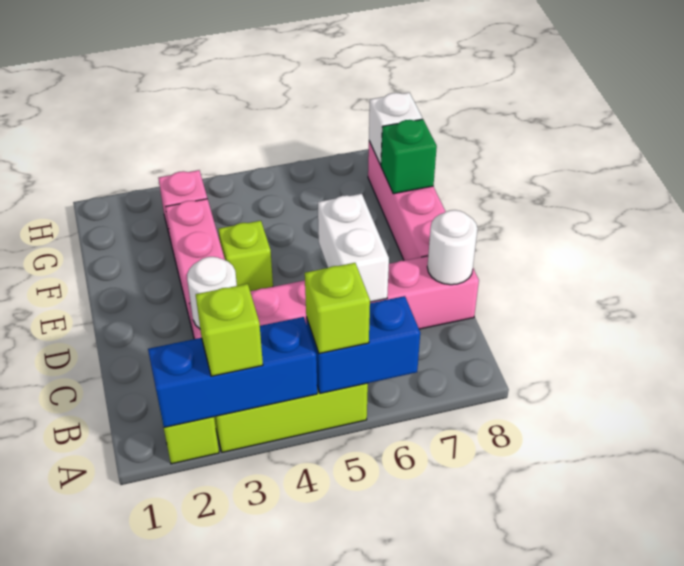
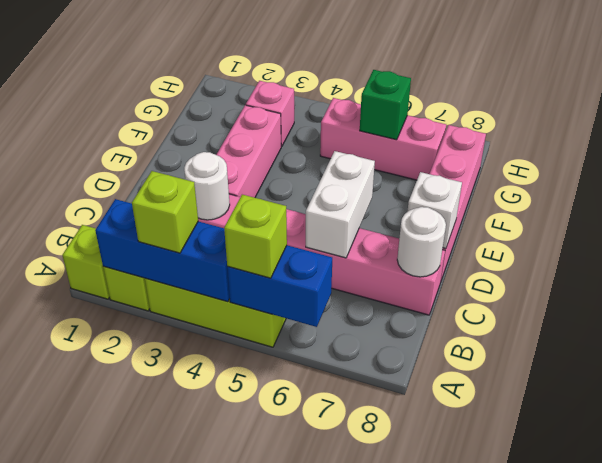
lime 1x1 brick [218,221,273,291] -> lime 1x1 brick moved to [62,225,110,299]
green 1x1 brick [381,119,437,194] -> green 1x1 brick moved to [360,70,411,140]
none -> pink 1x3 brick [320,98,446,180]
white 1x1 brick [369,93,422,165] -> white 1x1 brick moved to [407,172,462,249]

